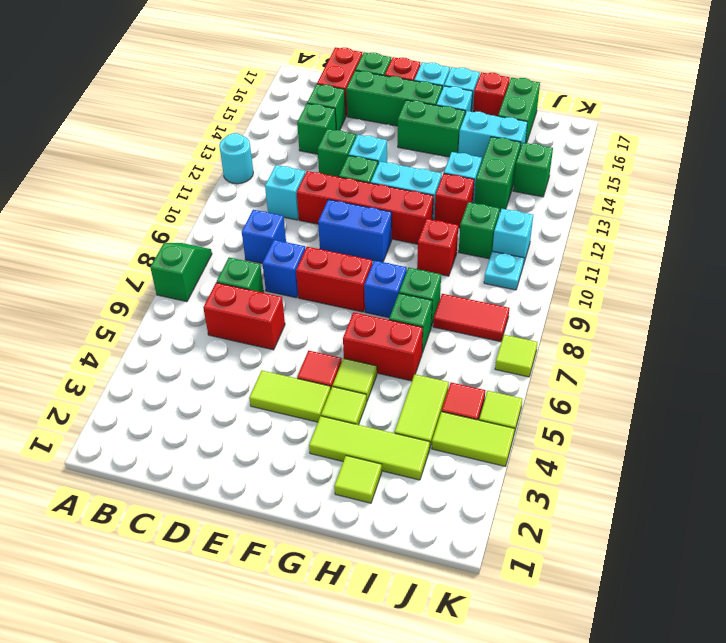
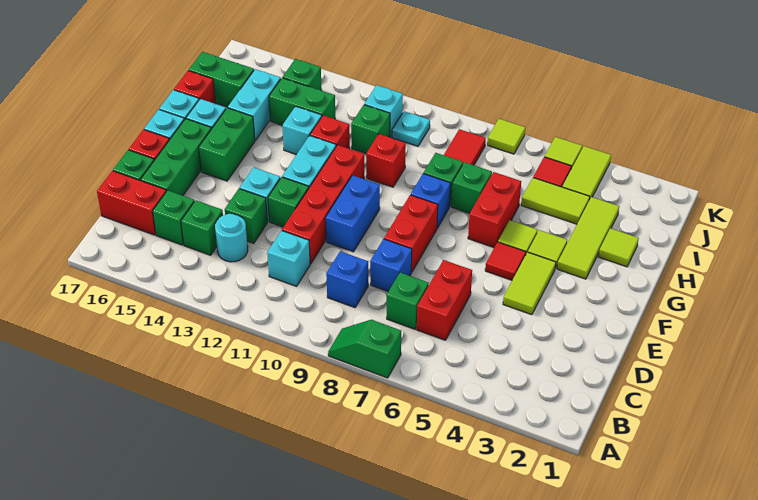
cyan 1x1 round brick [219,133,253,184] -> cyan 1x1 round brick moved to [215,214,248,262]

